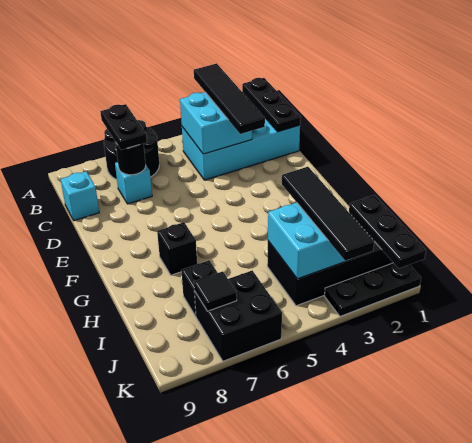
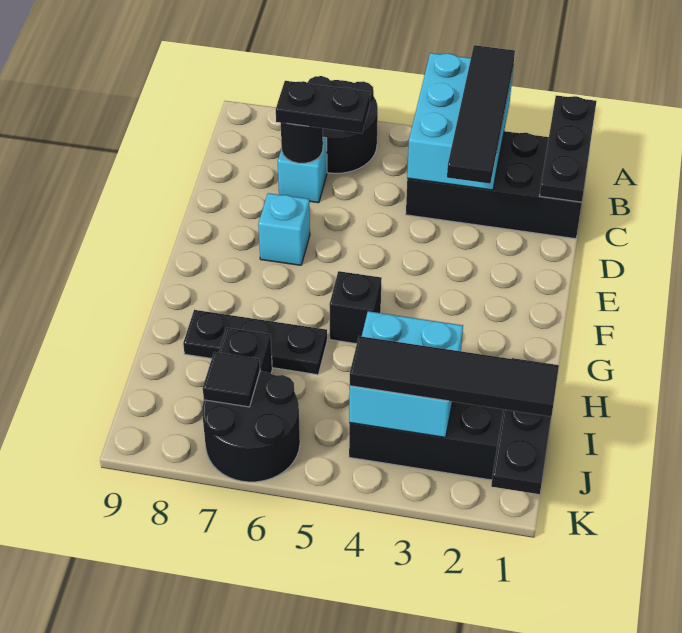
cyan 2x4 brick [182,118,300,180] -> black 2x4 brick [406,131,582,239]
cyan 2x2 brick [180,92,252,154] -> cyan 2x3 brick [407,53,513,190]
black 1x2 plate [100,104,147,150] -> black 1x2 plate turned to [276,81,370,133]
cyan 1x1 brick [61,171,99,221] -> cyan 1x1 brick moved to [258,193,310,265]
black 1x1 brick [157,222,197,275] -> black 1x1 brick moved to [329,271,382,344]
black 1x4 tile [282,167,374,261] -> black 1x4 tile turned to [350,336,559,417]
black 2x2 brick [194,271,282,361] -> black 2x2 round brick [202,371,300,482]
black 1x3 plate [325,263,421,316] -> black 1x3 plate moved to [183,310,327,375]

